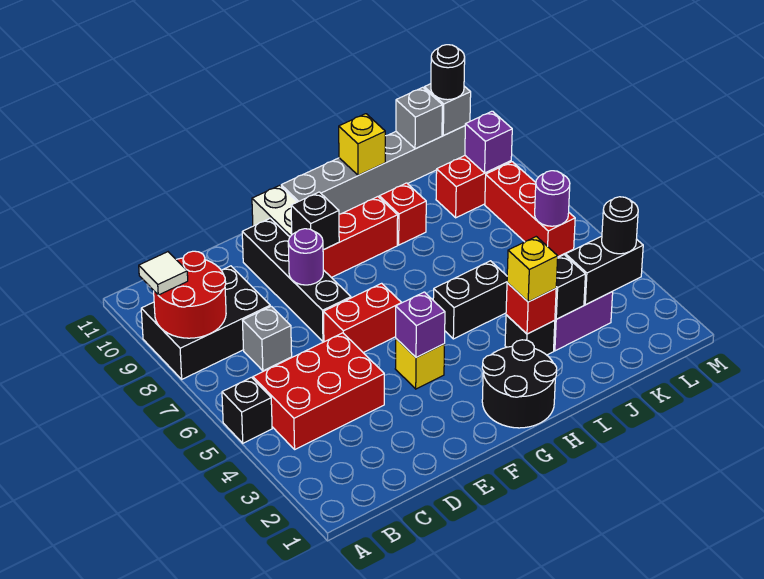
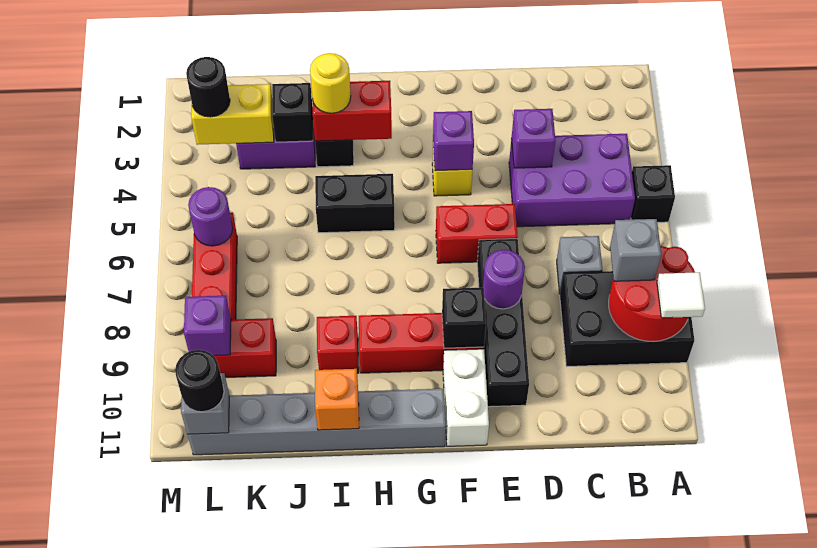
red 2x3 brick [253,333,384,449] -> purple 2x3 brick [509,134,635,227]
none -> purple 1x1 brick [512,109,556,168]
black 2x2 round brick [482,340,557,428] -> none
red 1x1 brick [506,283,556,334] -> red 1x2 brick [312,81,392,141]
yellow 1x1 brick [507,237,558,302] -> yellow 1x1 round brick [310,53,351,113]
yellow 1x1 brick [339,114,385,175] -> orange 1x1 brick [315,369,359,430]
black 1x2 brick [566,236,643,305] -> yellow 1x2 brick [191,84,274,145]
grey 1x1 brick [396,87,442,149] -> grey 1x1 brick moved to [610,219,661,281]

